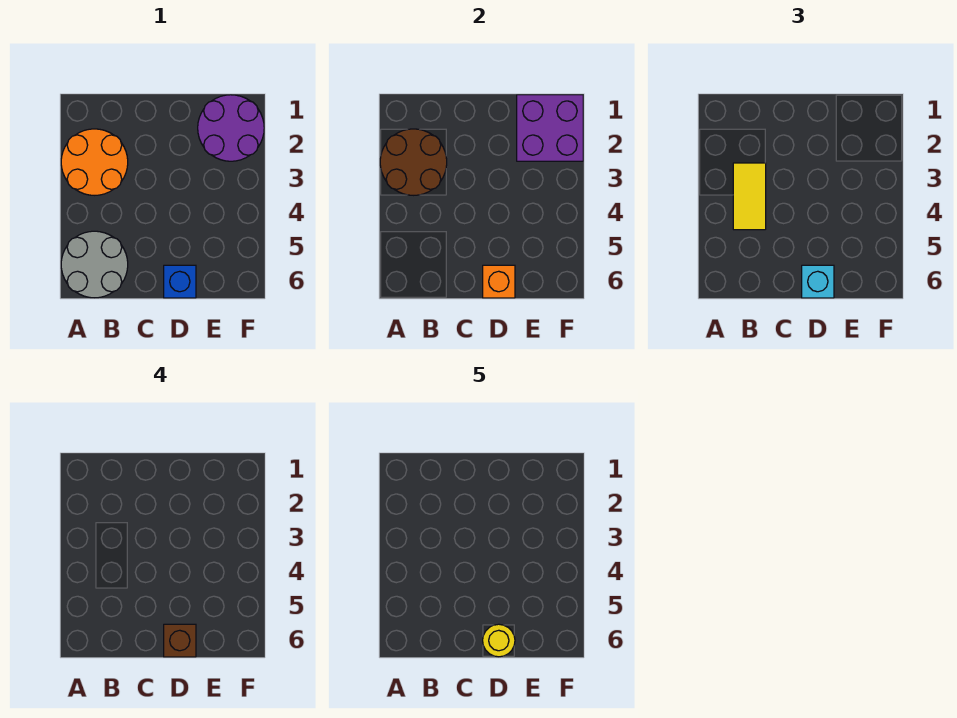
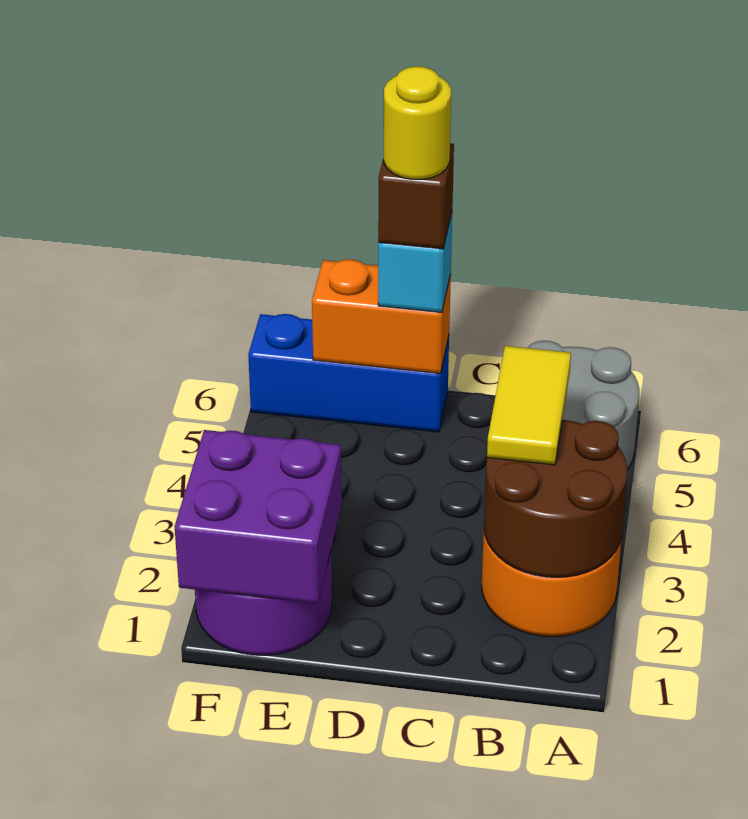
blue 1x1 brick [164,265,196,298] -> blue 1x3 brick [248,314,449,432]
orange 1x1 brick [483,265,515,298] -> orange 1x2 brick [312,259,451,374]

